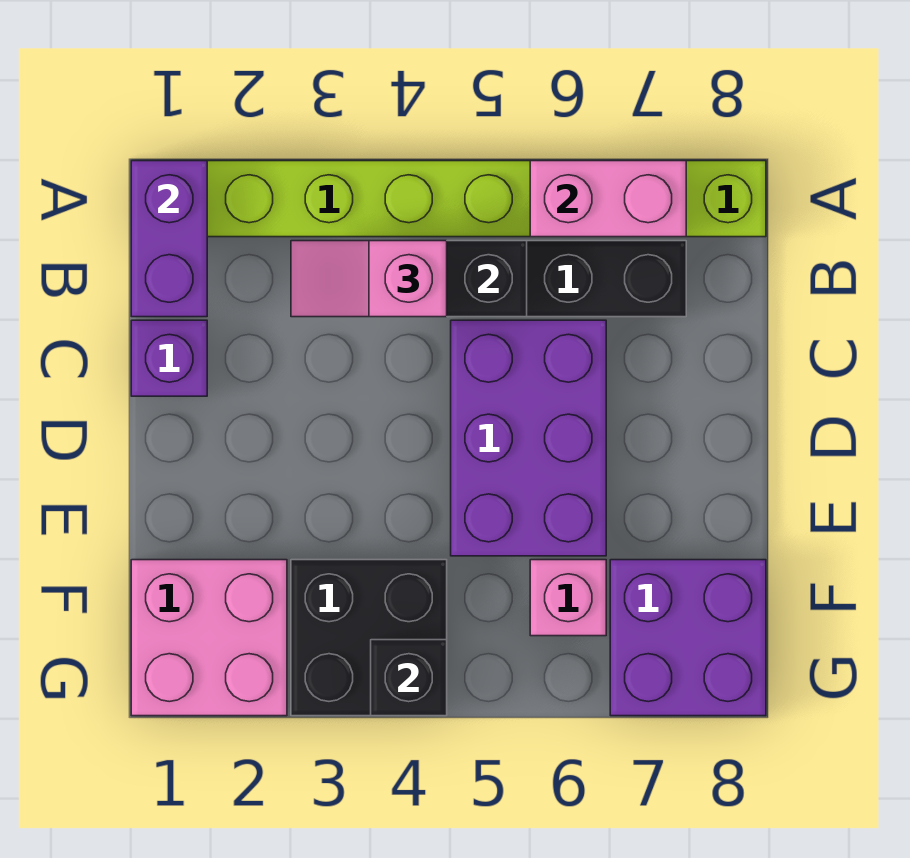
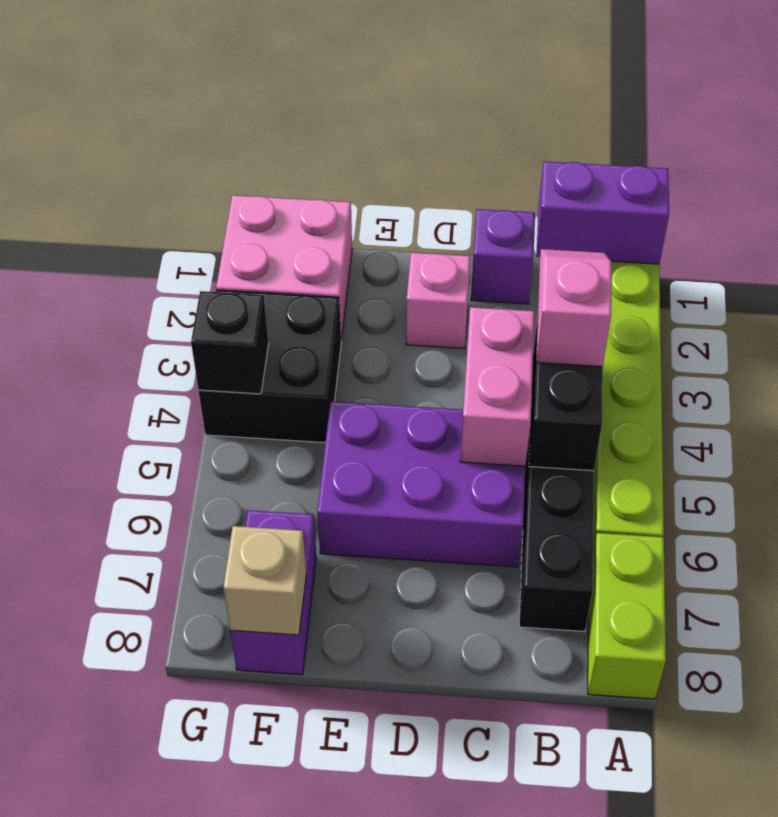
pink 1x2 brick [530,161,686,237] -> pink 1x2 brick moved to [460,307,535,466]
pink 1x1 brick [530,560,606,636] -> pink 1x1 brick moved to [406,253,470,349]
purple 2x2 brick [610,560,766,716] -> purple 1x2 brick [230,510,316,675]
none -> tan 1x1 brick [223,526,306,635]

